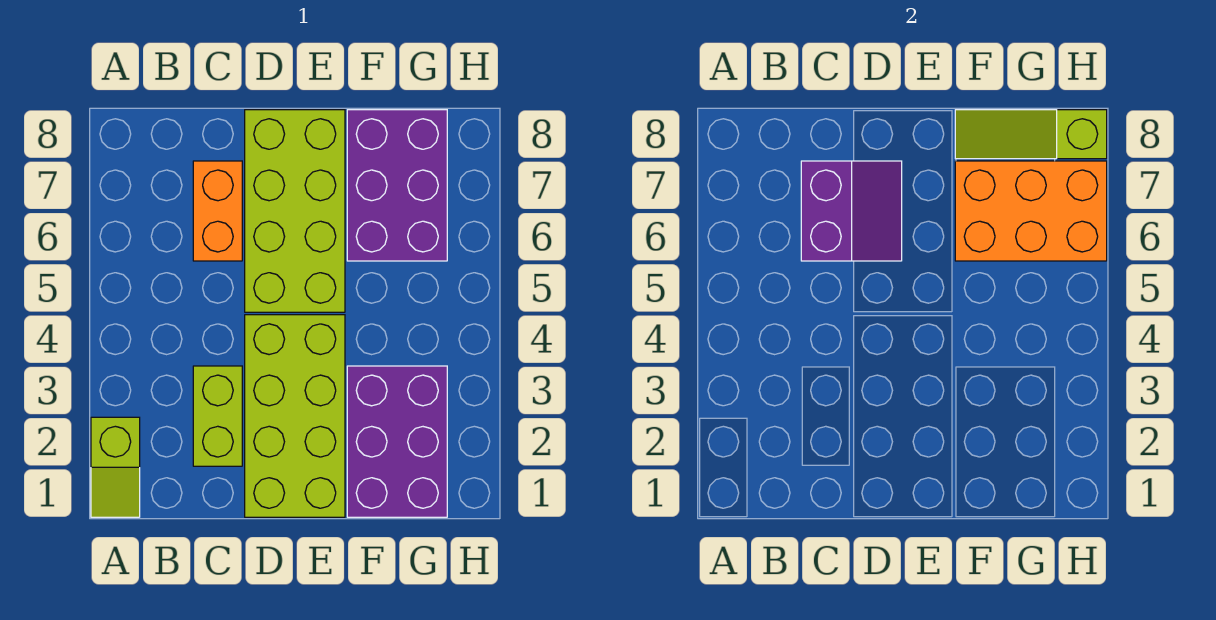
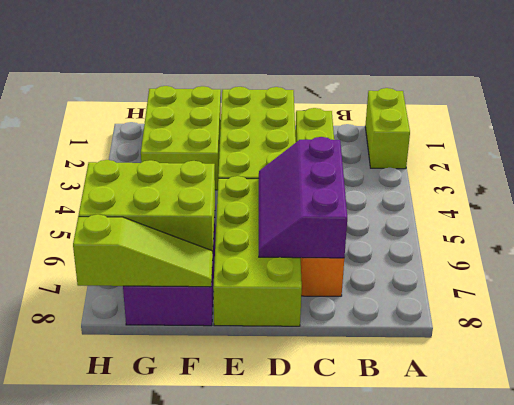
lime 1x2 slope [91,417,140,517] -> lime 1x2 brick [365,88,410,169]
purple 2x2 slope [801,161,902,261] -> purple 2x3 slope [259,137,347,258]
purple 2x3 brick [347,366,447,517] -> lime 2x3 brick [141,86,221,190]
orange 2x3 brick [955,161,1107,261] -> lime 2x3 brick [79,160,215,252]

